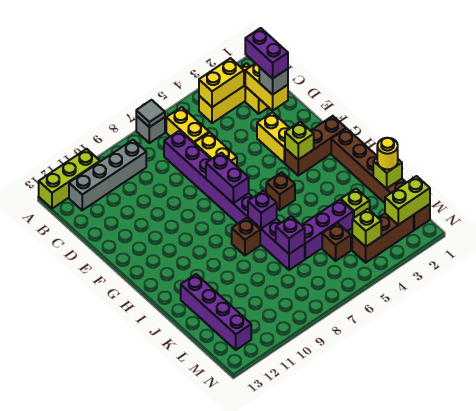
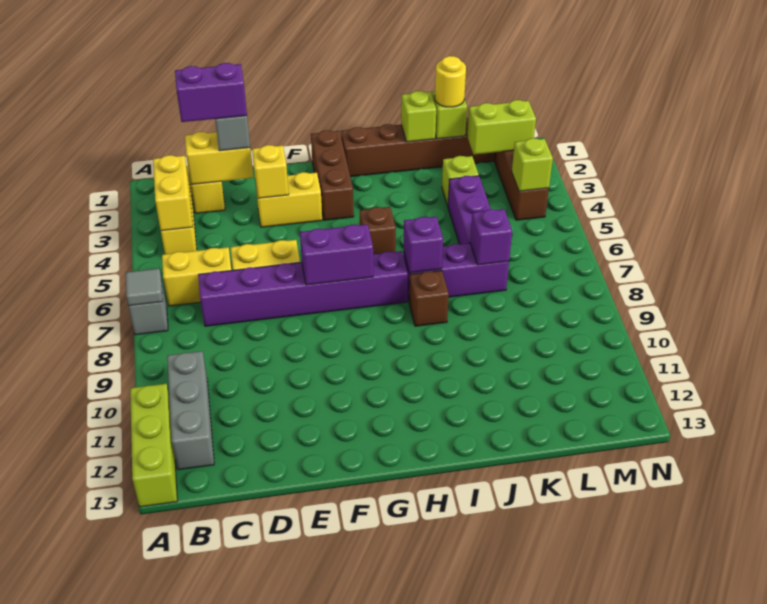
grey 1x4 brick [69,140,146,210] -> grey 1x3 brick [167,351,214,470]
none -> yellow 1x1 brick [252,145,289,198]
lime 1x1 brick [285,122,314,160] -> lime 1x1 brick moved to [401,91,436,142]
purple 1x4 brick [181,274,251,350] -> none
brown 1x1 brick [322,223,351,261] -> none
lime 1x2 brick [385,176,430,225] -> lime 1x2 brick turned to [467,100,536,155]

